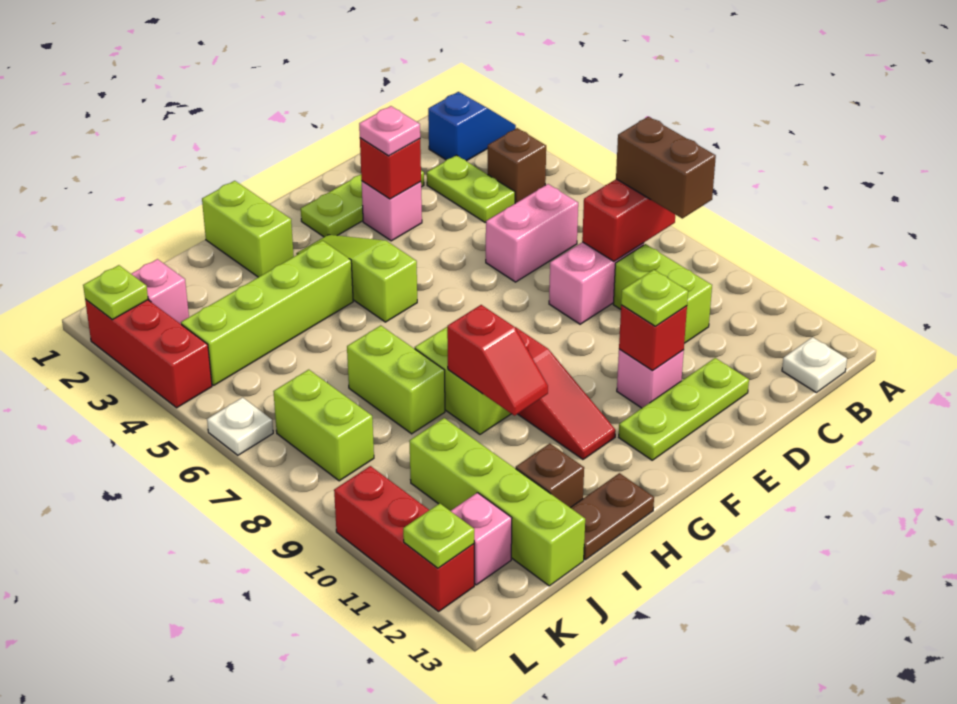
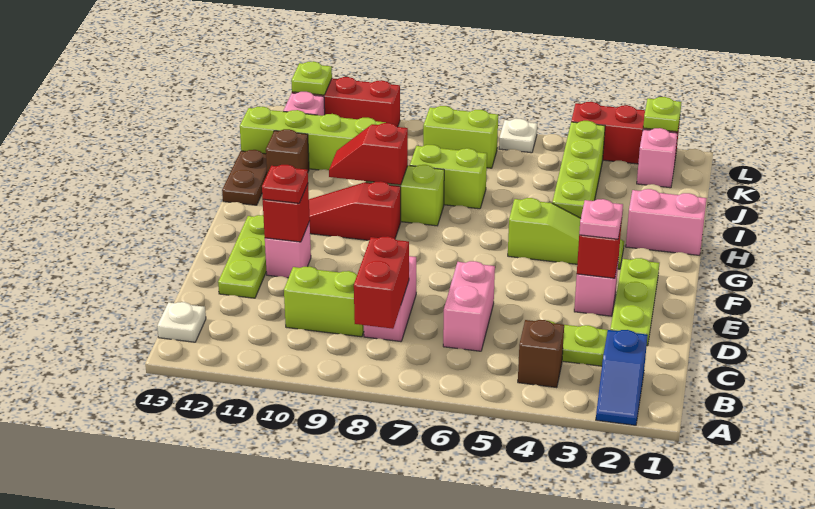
brown 1x2 brick [616,117,716,218] -> none
lime 1x1 plate [621,270,688,326] -> red 1x1 plate [262,165,308,203]
lime 1x2 brick [202,181,294,277] -> pink 1x2 brick [626,189,707,255]

